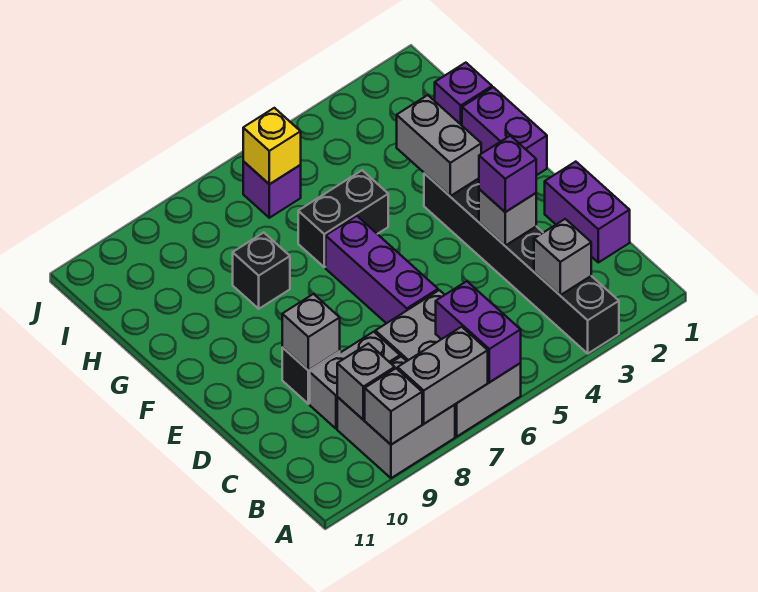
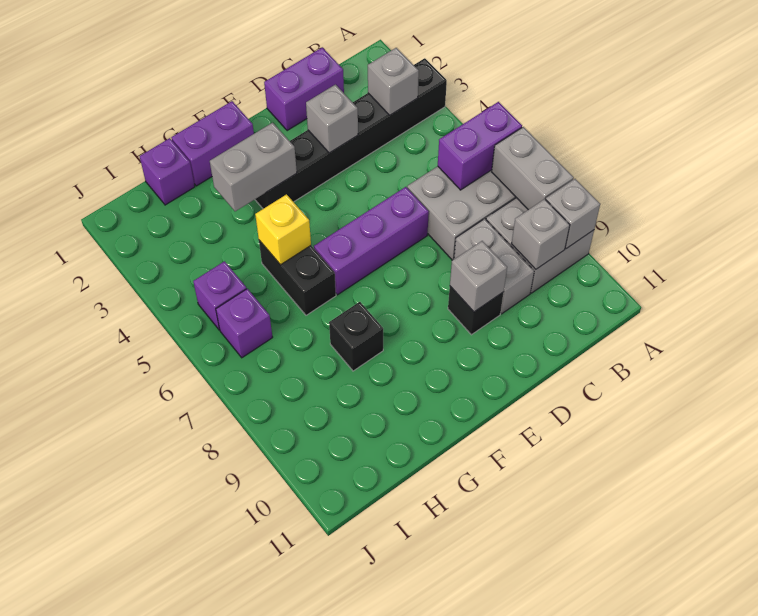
purple 1x1 brick [479,136,536,212] -> purple 1x1 brick moved to [193,261,247,330]
yellow 1x1 brick [243,108,301,184] -> yellow 1x1 brick moved to [255,194,311,265]

